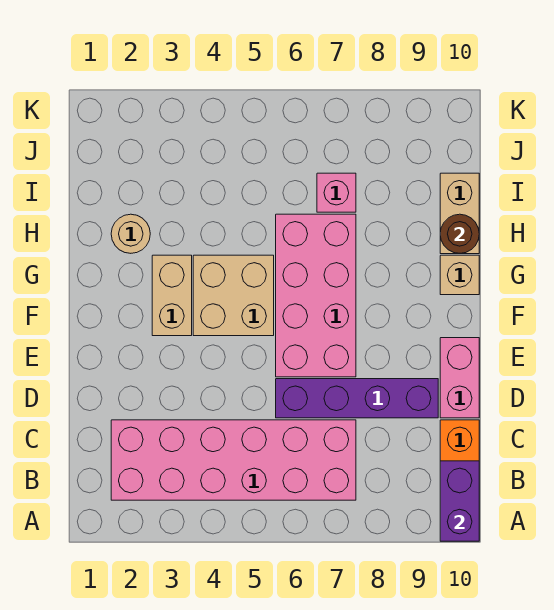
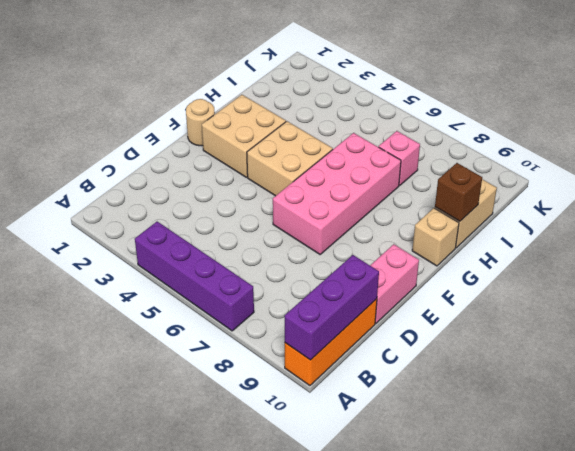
purple 1x2 brick [440,461,479,541] -> purple 1x3 brick [285,255,379,360]
pink 2x6 brick [111,420,356,500] -> none
purple 1x4 brick [276,379,438,418] -> purple 1x4 brick moved to [135,222,254,331]
tan 1x2 brick [152,255,192,336] -> tan 2x2 brick [202,95,286,177]
tan 1x1 round brick [111,214,150,253] -> tan 1x1 round brick moved to [186,99,215,146]
brown 1x1 round brick [440,214,479,253] -> brown 1x1 brick [435,163,482,221]

